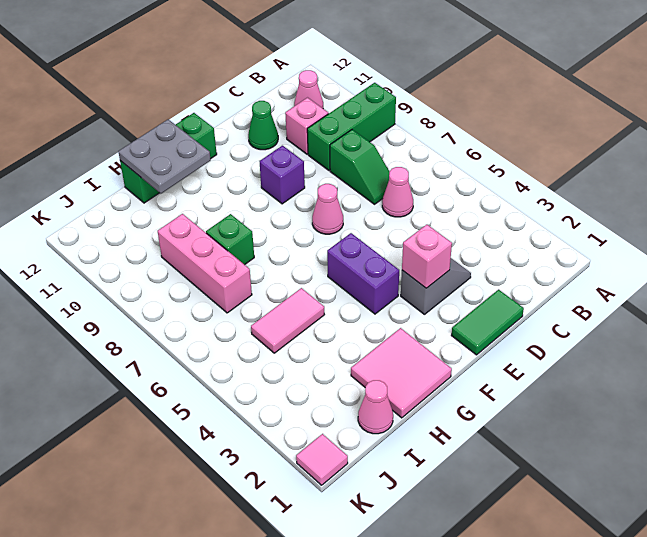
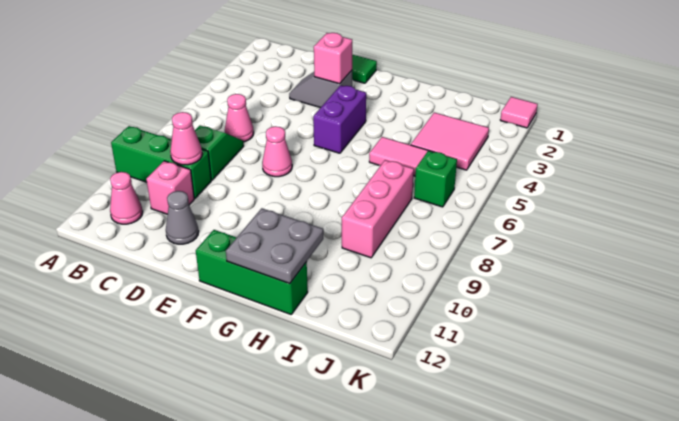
green 1x1 cone [248,101,278,150] -> grey 1x1 cone [166,191,199,244]
purple 1x1 brick [259,146,305,204] -> none
pink 2x2 tile [351,328,452,418] -> pink 2x2 tile moved to [411,112,489,170]
green 1x1 brick [206,214,254,265] -> green 1x1 brick moved to [414,151,457,207]
pink 1x1 cone [358,380,393,434] -> pink 1x1 cone moved to [170,112,202,165]

